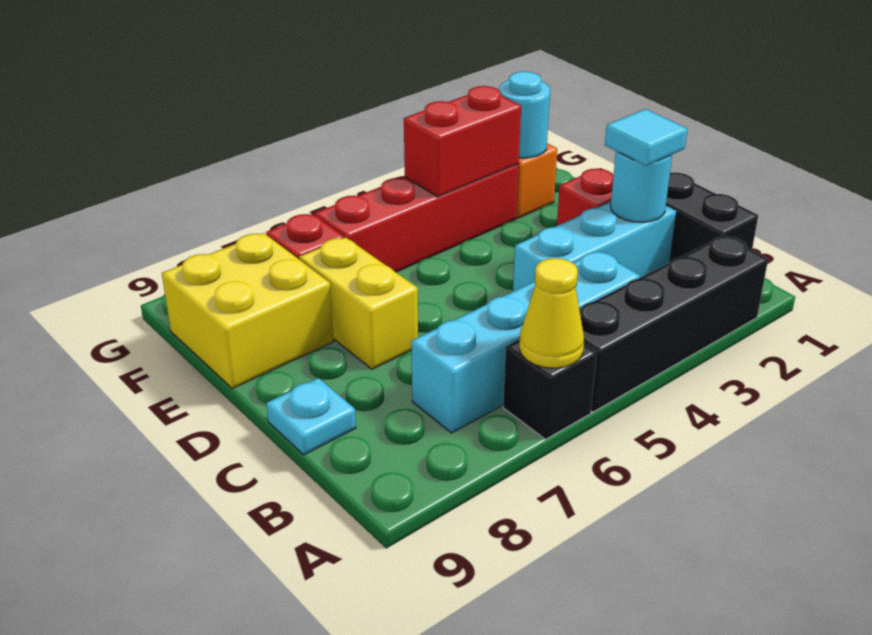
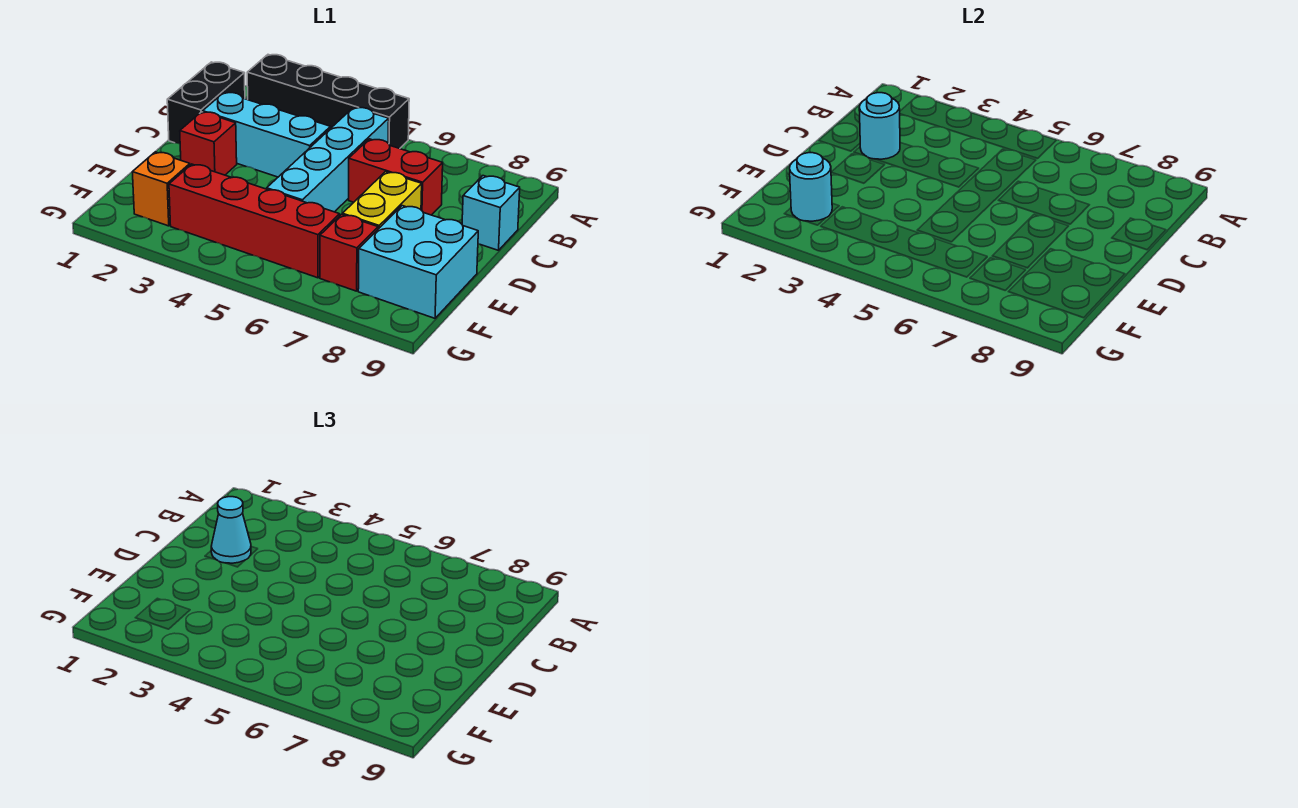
black 1x1 brick [503,339,597,439] -> none
yellow 1x1 cone [519,258,584,368] -> none
cyan 1x4 brick [411,251,640,433] -> cyan 1x4 brick turned to [267,107,389,212]
cyan 1x1 tile [605,109,687,166] -> cyan 1x1 cone [211,497,251,563]
cyan 1x1 plate [266,378,356,455] -> cyan 1x1 brick [462,176,520,250]
yellow 2x2 brick [162,233,333,389] -> cyan 2x2 brick [358,206,478,318]
red 1x2 brick [404,86,521,197] -> red 1x2 brick moved to [349,139,443,215]

